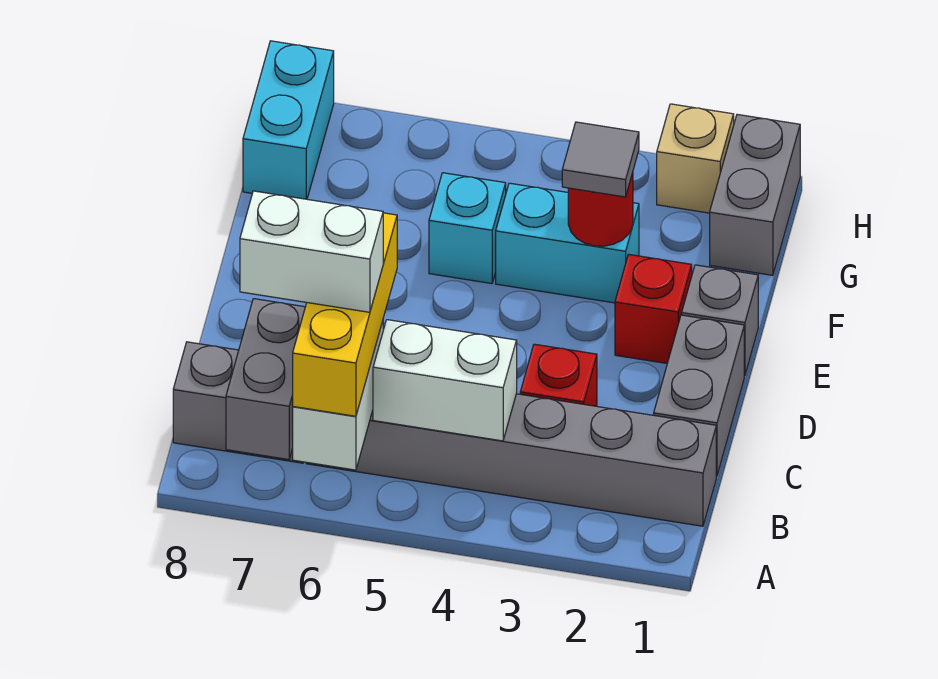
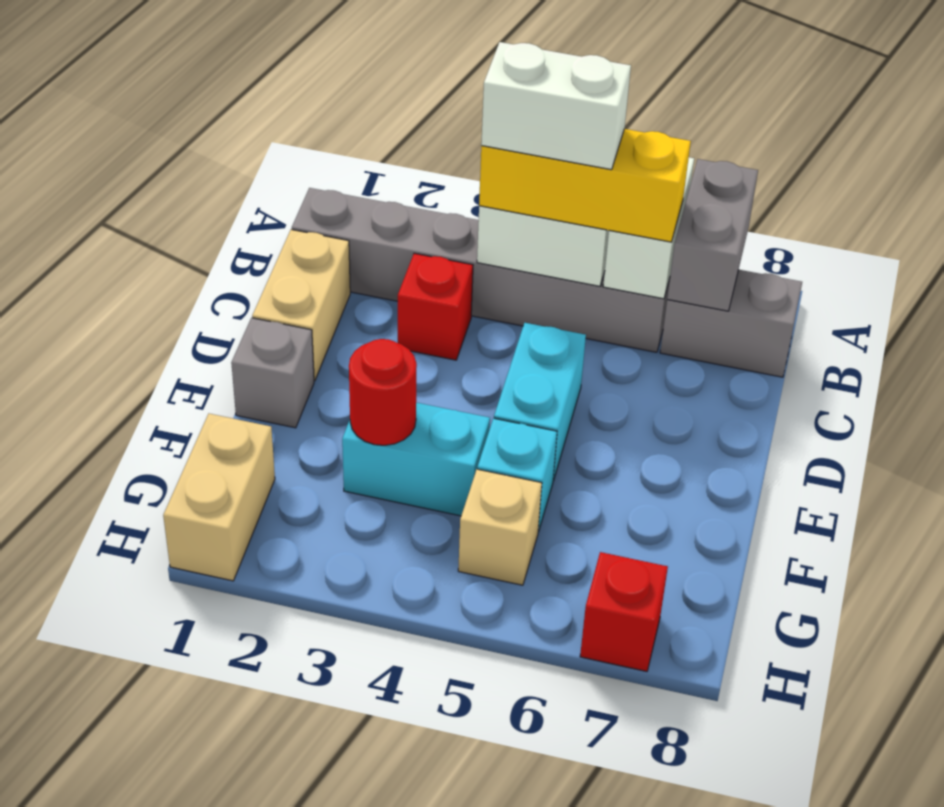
yellow 1x3 brick [293,213,397,416] -> yellow 1x3 brick turned to [479,129,691,242]
white 1x2 brick [240,191,383,312] -> white 1x2 brick moved to [481,42,631,170]
grey 1x2 brick [654,315,744,476] -> tan 1x2 brick [252,229,350,381]
red 1x1 brick [615,254,692,363] -> red 1x1 brick moved to [580,552,668,671]
grey 1x1 tile [562,122,639,197] -> none
grey 1x2 brick [710,114,800,275] -> tan 1x2 brick [163,414,275,581]
cyan 1x2 brick [243,41,334,199] -> cyan 1x2 brick moved to [494,323,586,481]
tan 1x1 brick [657,104,734,213] -> tan 1x1 brick moved to [458,469,542,585]

